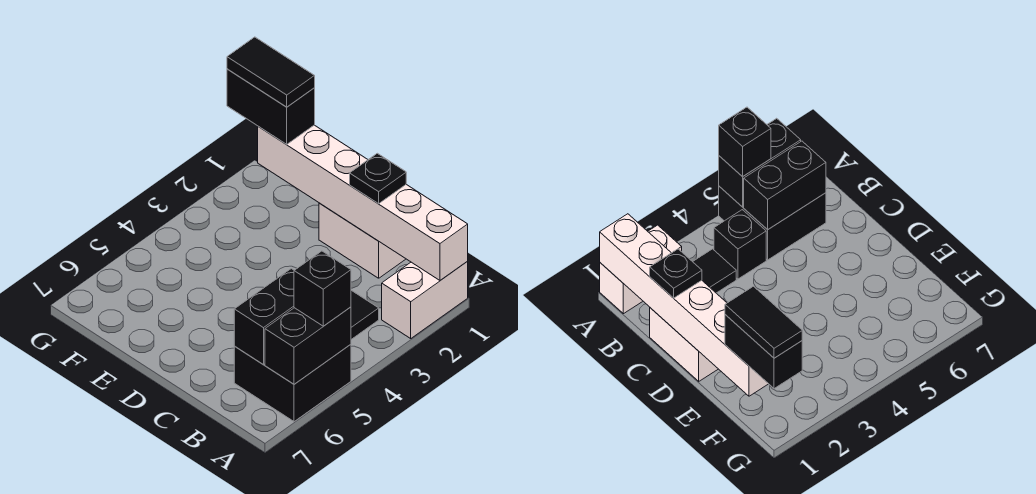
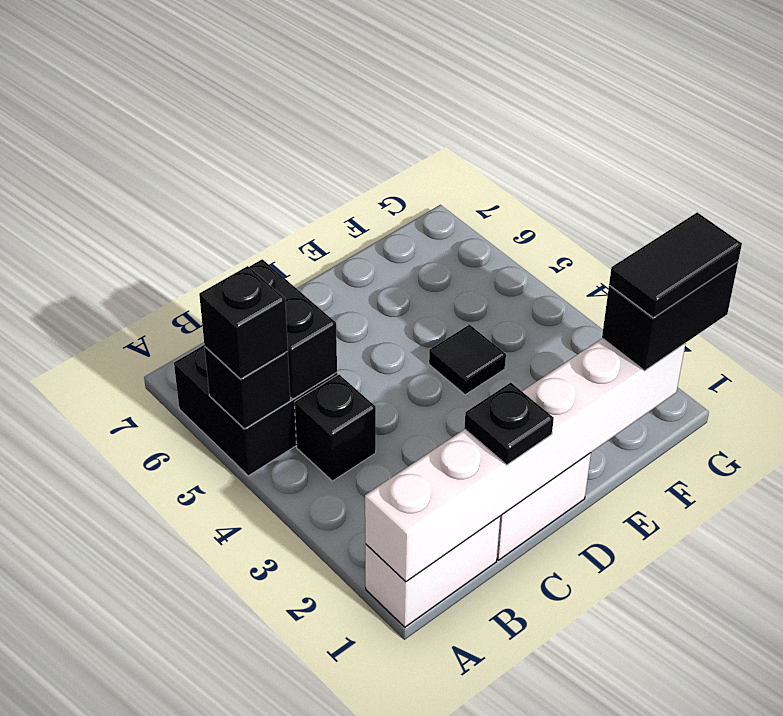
white 1x2 brick [382,262,468,338] -> white 1x2 brick turned to [365,516,500,627]
black 1x2 brick [265,307,351,384] -> black 1x1 brick [205,347,290,429]
black 1x1 tile [351,290,379,339] -> black 1x1 tile moved to [429,325,506,395]

